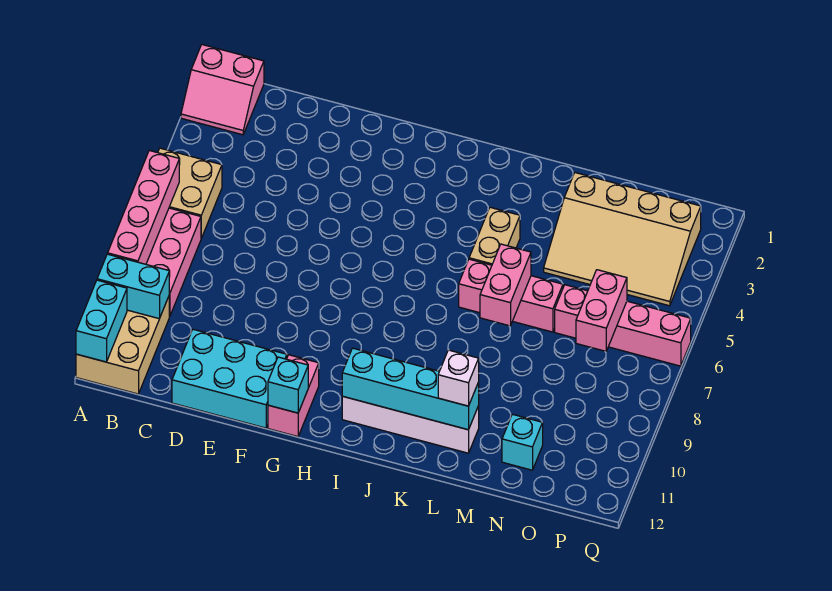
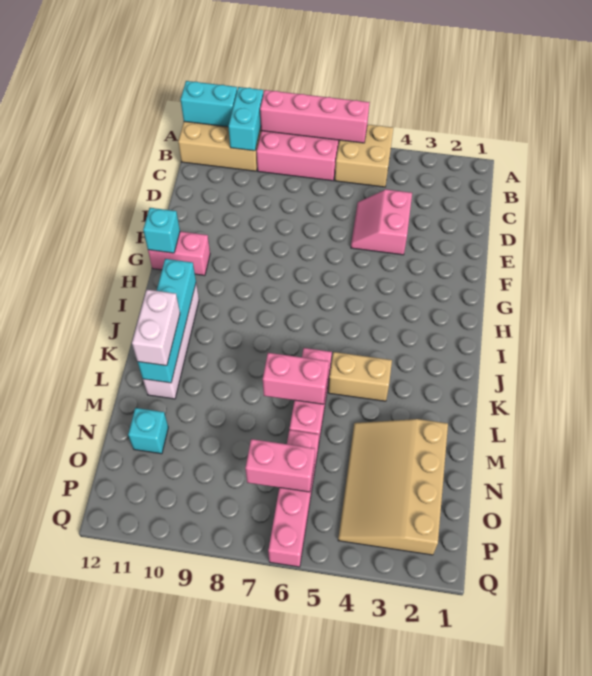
pink 2x2 slope [181,45,264,135] -> pink 2x2 slope moved to [351,190,412,255]
cyan 2x3 brick [172,329,287,428] -> none
white 1x1 brick [438,350,479,406] -> white 1x2 brick [132,290,180,366]

